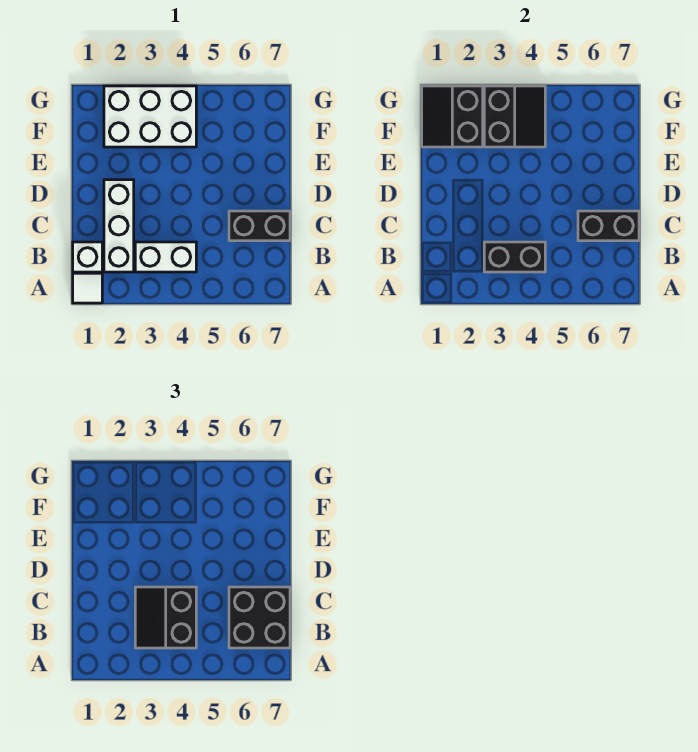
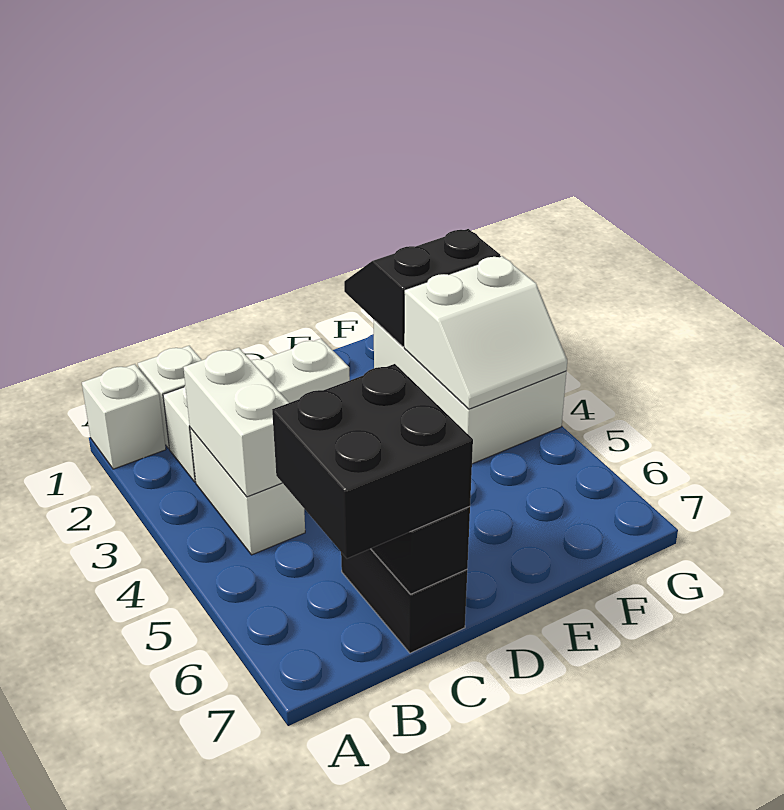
white 1x1 tile [73,273,102,303] -> white 1x1 brick [82,364,166,469]
black 1x2 brick [484,242,545,272] -> white 1x2 brick [183,348,289,497]
black 2x2 slope [135,587,196,648] -> none
black 2x2 slope [484,86,545,147] -> white 2x2 slope [404,256,567,409]

